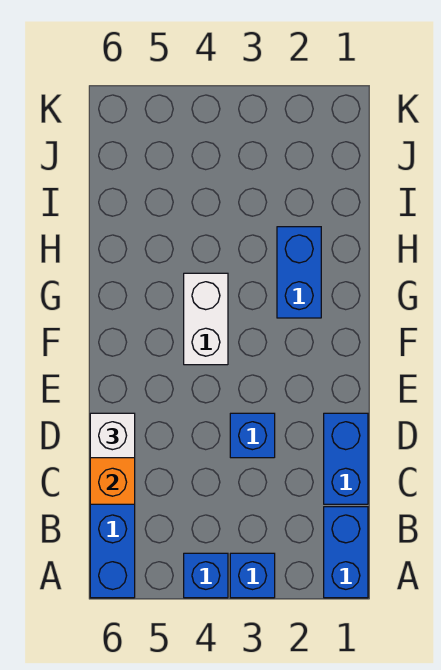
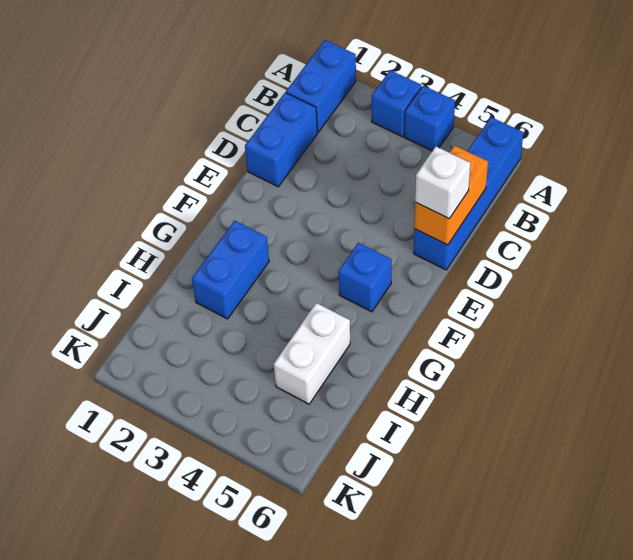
blue 1x1 brick [230,413,275,458] -> blue 1x1 brick moved to [338,243,391,312]
white 1x2 brick [184,273,228,365] -> white 1x2 brick moved to [274,303,350,404]

